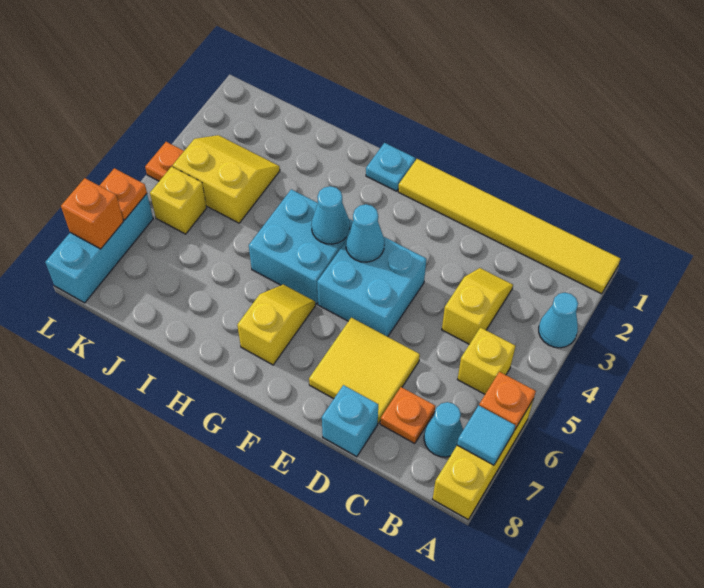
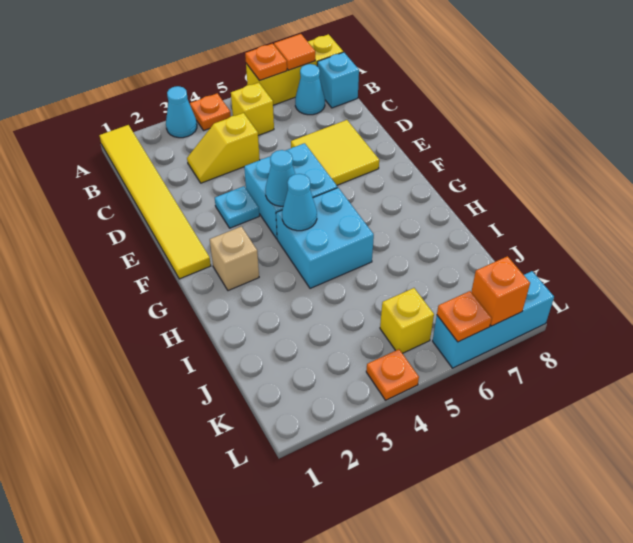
cyan 1x1 tile [457,406,515,465] -> orange 1x1 tile [274,34,315,70]
orange 1x1 plate [380,387,435,444] -> orange 1x1 plate moved to [190,93,231,131]
cyan 1x1 brick [322,385,378,457] -> cyan 1x1 brick moved to [317,52,359,108]
cyan 1x1 plate [366,143,415,191] -> cyan 1x1 plate moved to [215,186,259,228]
none -> tan 1x1 brick [210,226,259,291]
yellow 1x2 slope [237,284,316,365] -> none
yellow 2x2 slope [173,135,280,223] -> none

